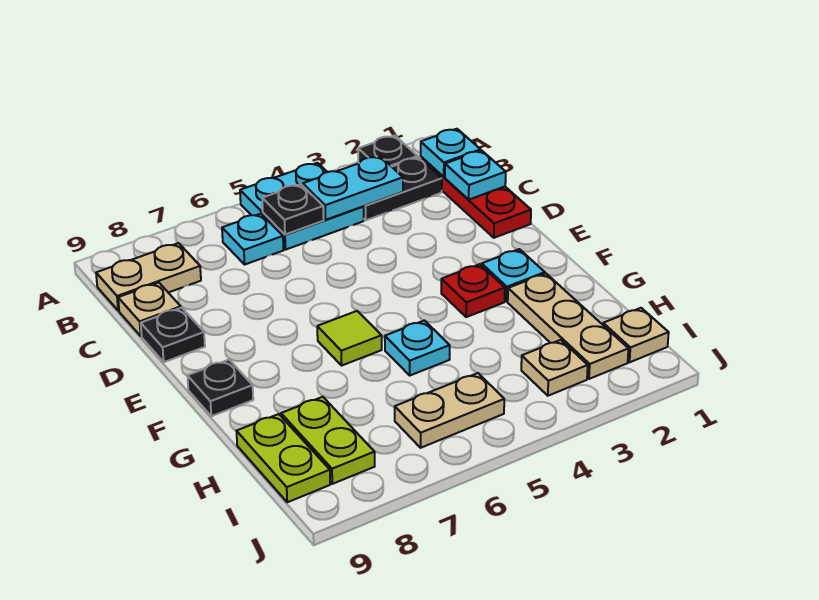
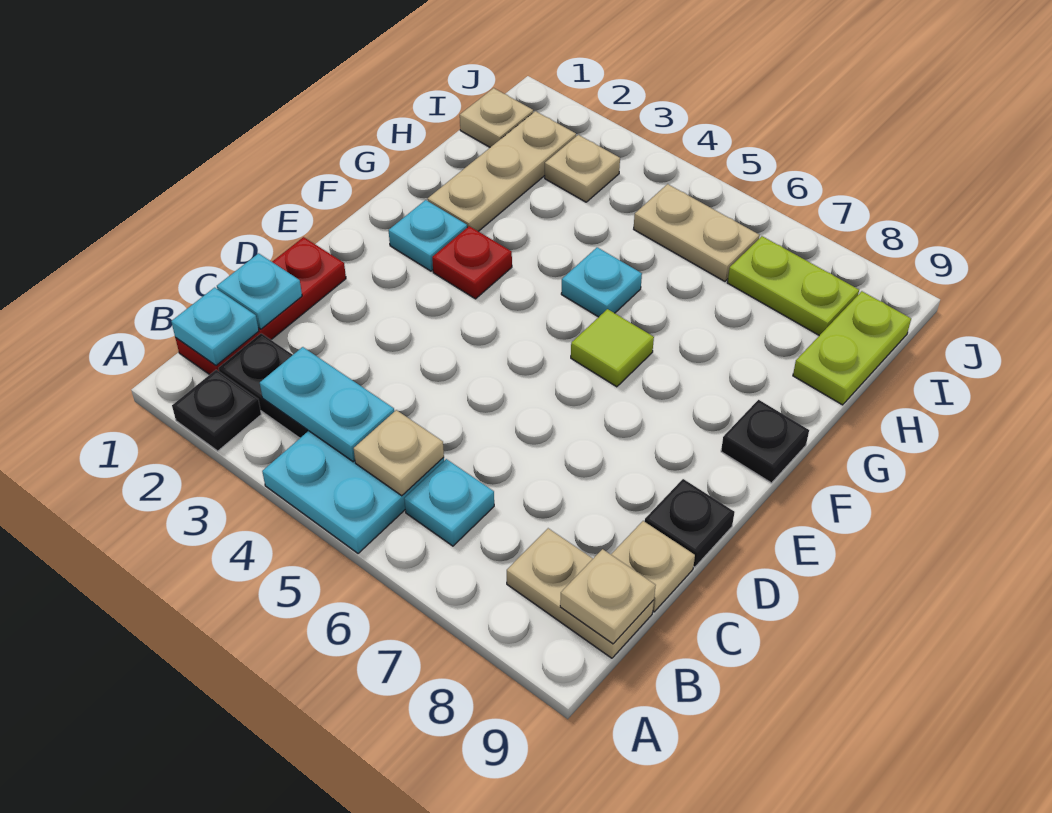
black 1x1 plate [262,184,324,235] -> tan 1x1 plate [354,410,444,496]
none -> tan 1x1 plate [560,549,656,644]
lime 1x2 plate [281,397,375,484] -> lime 1x2 plate turned to [727,236,859,335]

